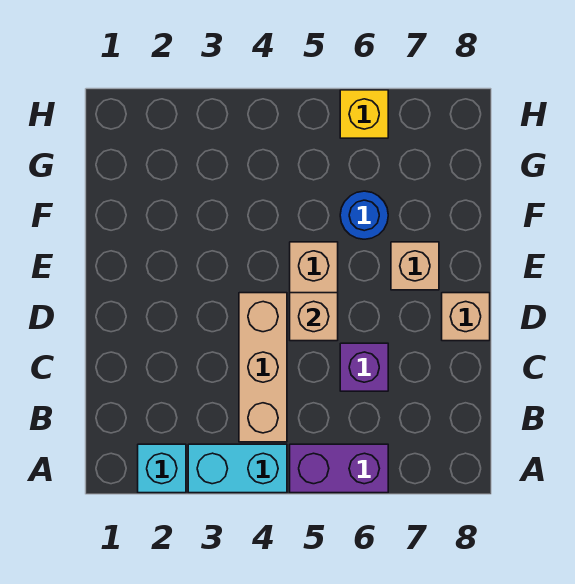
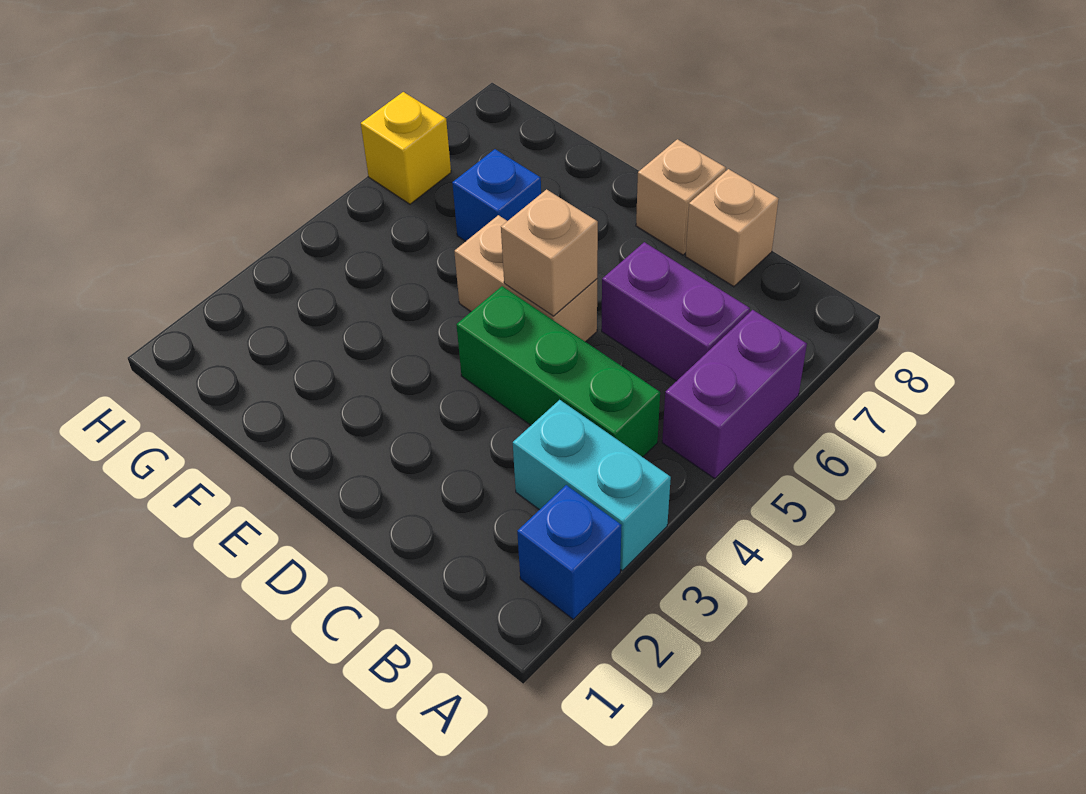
cyan 1x1 brick [138,444,186,493] -> blue 1x1 brick [517,485,622,619]
cyan 1x2 brick [188,444,287,493] -> cyan 1x2 brick turned to [513,400,671,571]
tan 1x3 brick [239,293,287,442] -> green 1x3 brick [456,286,660,457]
purple 1x1 brick [340,343,388,391] -> purple 1x2 brick [602,242,750,381]
tan 1x1 brick [391,242,439,290] -> tan 1x1 brick moved to [686,169,779,287]
blue 1x1 round brick [340,191,388,239] -> blue 1x1 brick [452,149,541,241]

